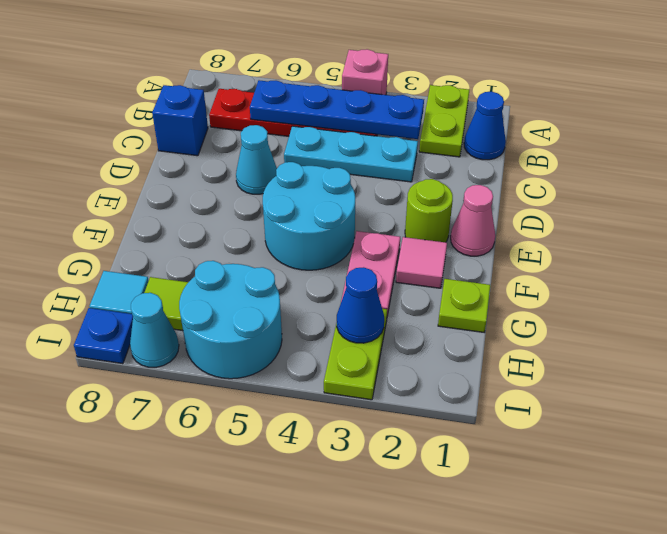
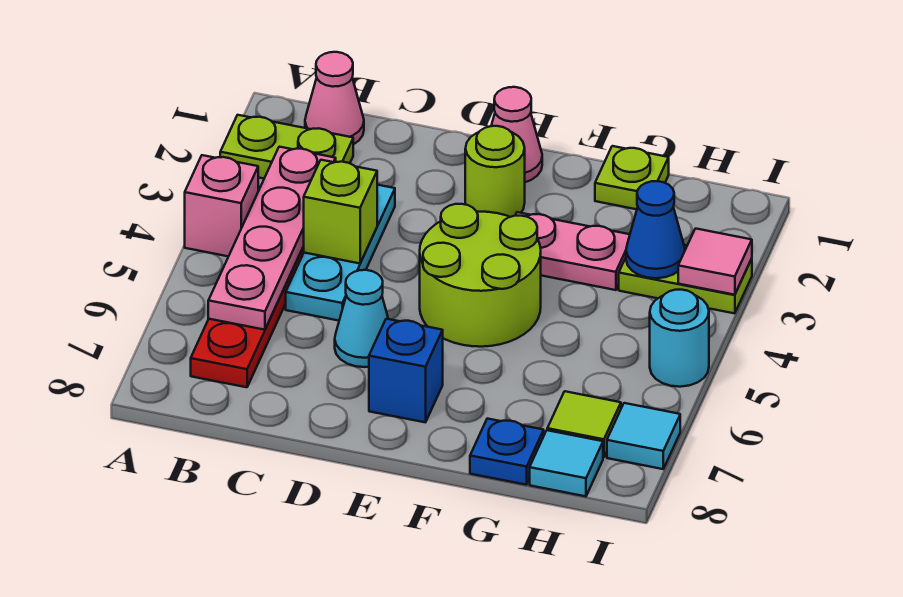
blue 1x1 cone [464,92,506,160] -> pink 1x1 cone [305,52,364,144]
blue 1x4 plate [250,80,424,139] -> pink 1x4 plate [208,147,336,330]
none -> lime 1x1 brick [304,160,377,263]
blue 1x1 brick [152,85,208,156] -> blue 1x1 brick moved to [369,319,443,422]
cyan 2x2 round brick [263,162,355,270] -> lime 2x2 round brick [420,204,541,347]
pink 1x1 tile [396,237,447,288] -> pink 1x1 tile moved to [678,229,752,295]
cyan 2x2 round brick [179,261,282,379] -> cyan 1x1 round brick [650,290,709,387]
cyan 1x1 cone [130,293,179,367] -> cyan 1x1 tile [607,403,680,469]
blue 1x1 plate [74,308,133,364] -> blue 1x1 plate moved to [470,419,544,485]

